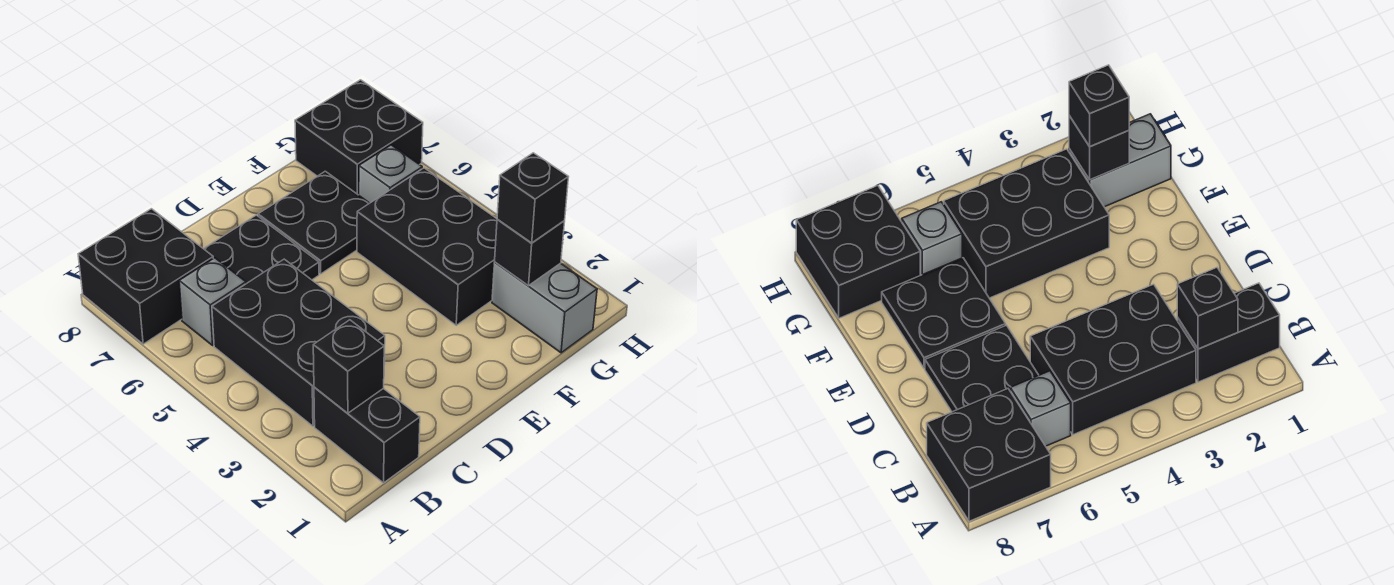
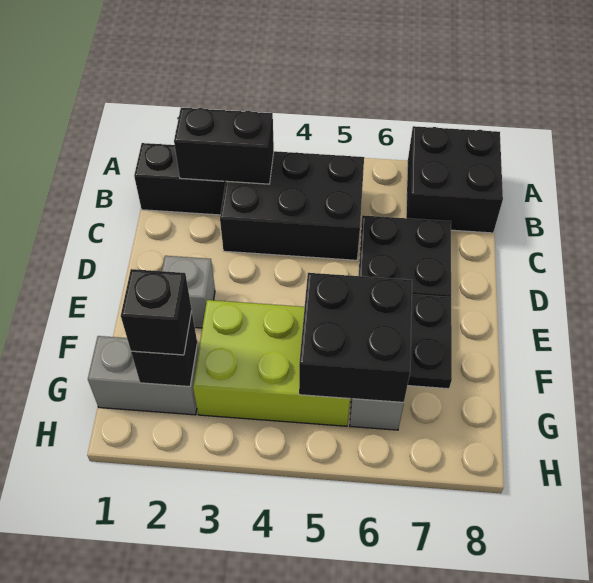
black 1x1 brick [313,320,384,413] -> black 1x2 brick [174,108,274,184]
grey 1x1 brick [179,258,246,345] -> grey 1x1 brick moved to [162,256,215,328]
black 2x3 brick [357,168,497,325] -> lime 2x3 brick [193,300,350,426]
black 2x2 brick [295,80,423,195] -> black 2x2 brick moved to [299,273,412,403]

